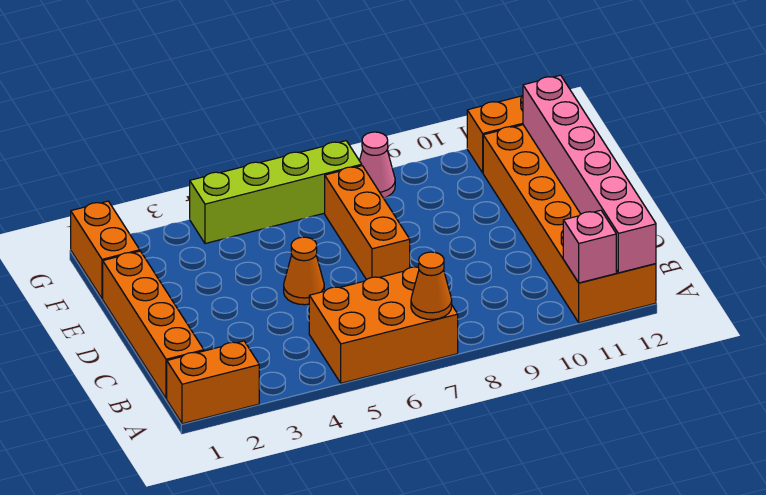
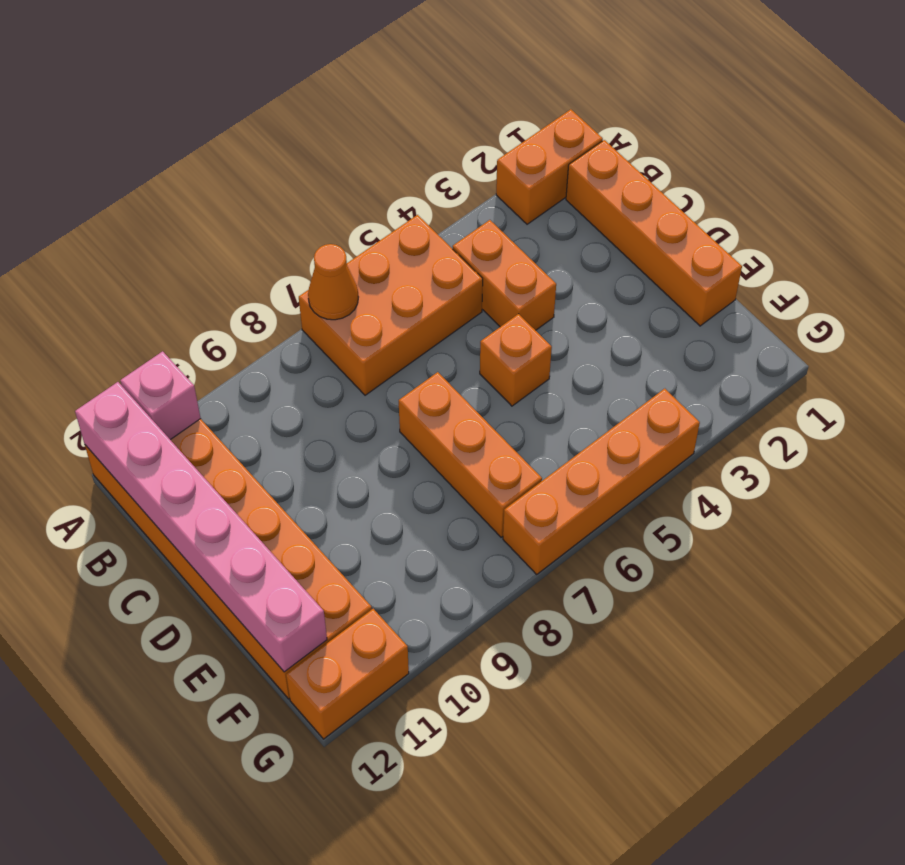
orange 1x1 cone [284,237,324,305] -> orange 1x1 brick [480,314,552,406]
orange 1x2 brick [71,201,140,299] -> orange 1x2 brick moved to [453,220,556,330]
lime 1x4 brick [190,141,362,244] -> orange 1x4 brick [503,389,700,574]
pink 1x1 cone [359,132,395,198] -> none

